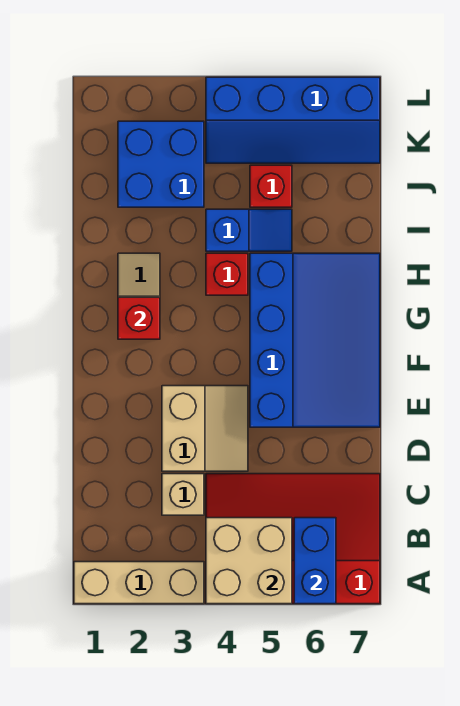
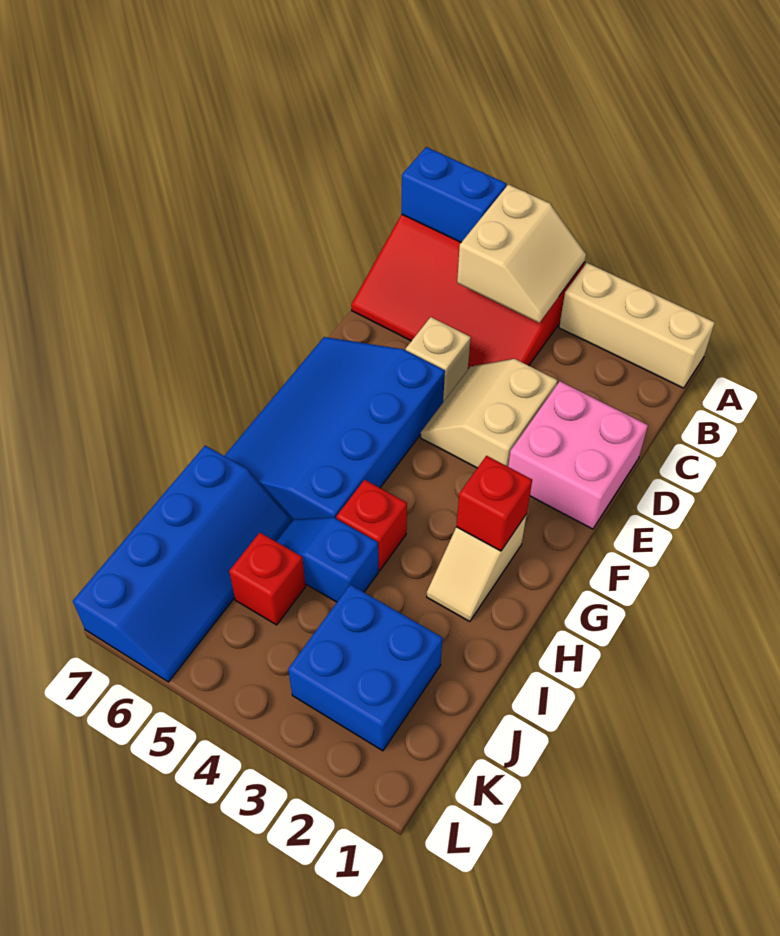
tan 2x2 brick [206,518,292,604] -> tan 2x2 slope [457,185,586,323]
blue 1x2 brick [294,518,336,604] -> blue 1x2 brick turned to [402,147,506,242]
tan 1x1 brick [162,474,204,515] -> tan 1x1 brick moved to [406,317,471,402]
none -> pink 2x2 brick [508,381,648,529]
blue 2x4 slope [206,77,380,163] -> blue 2x4 slope turned to [73,445,292,682]

